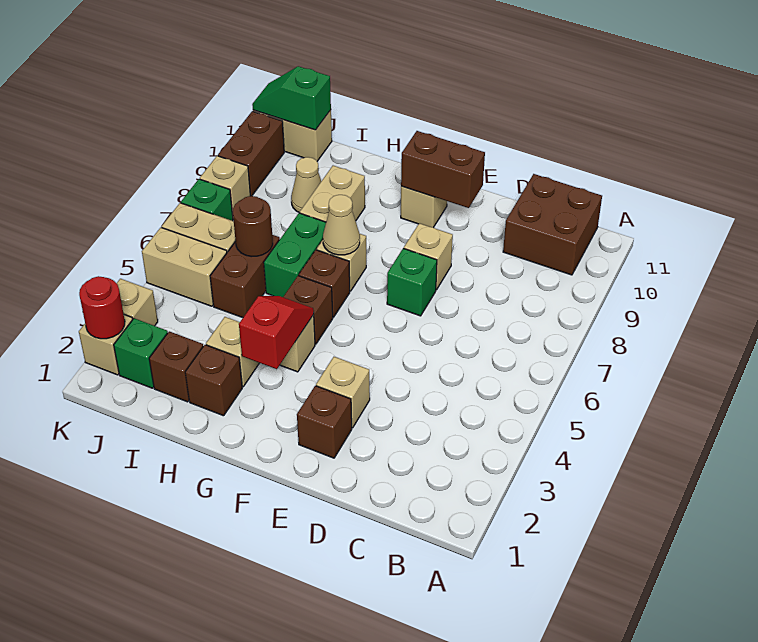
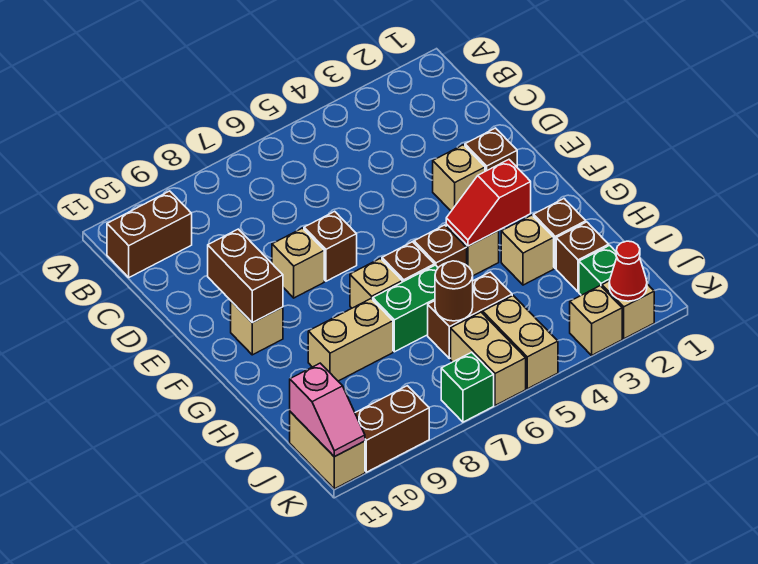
brown 2x2 brick [503,174,602,275] -> brown 1x2 brick [107,191,192,277]
green 1x1 brick [387,248,437,316] -> brown 1x1 brick [304,211,357,281]
tan 1x1 cone [323,195,360,255] -> none
tan 1x1 cone [291,157,321,213] -> none
green 1x2 slope [252,66,331,130] -> pink 1x2 slope [290,363,365,457]
red 1x1 round brick [79,276,125,339] -> red 1x1 cone [609,241,647,301]
tan 1x1 brick [200,156,250,215] -> none

